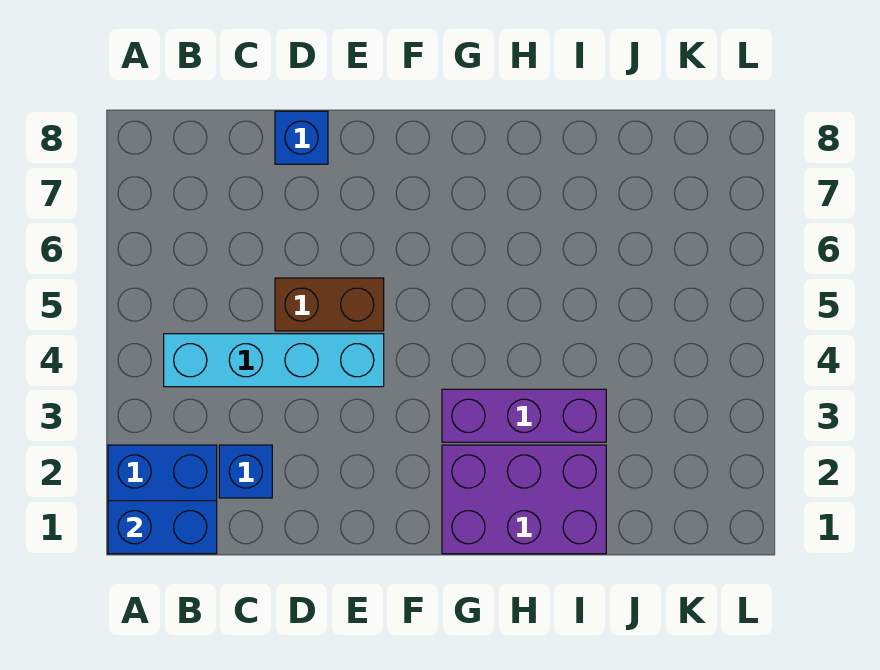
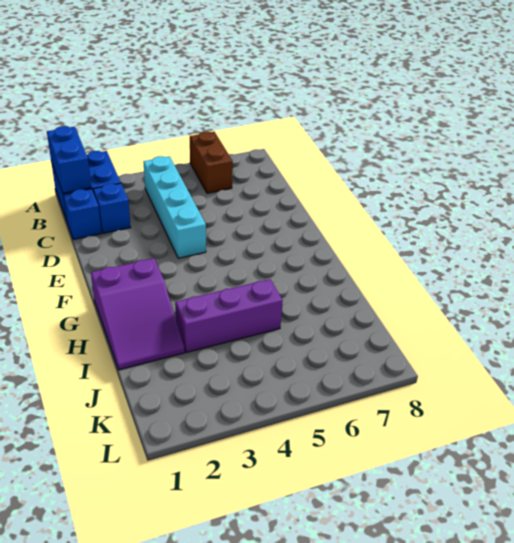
brown 1x2 brick [275,278,384,331] -> brown 1x2 brick moved to [190,131,233,193]
blue 1x1 brick [275,111,328,164] -> blue 1x1 brick moved to [63,189,101,240]
purple 2x3 brick [442,445,606,554] -> purple 2x3 slope [91,258,185,370]
purple 1x3 brick [442,389,606,442] -> purple 1x3 brick turned to [175,279,283,353]

